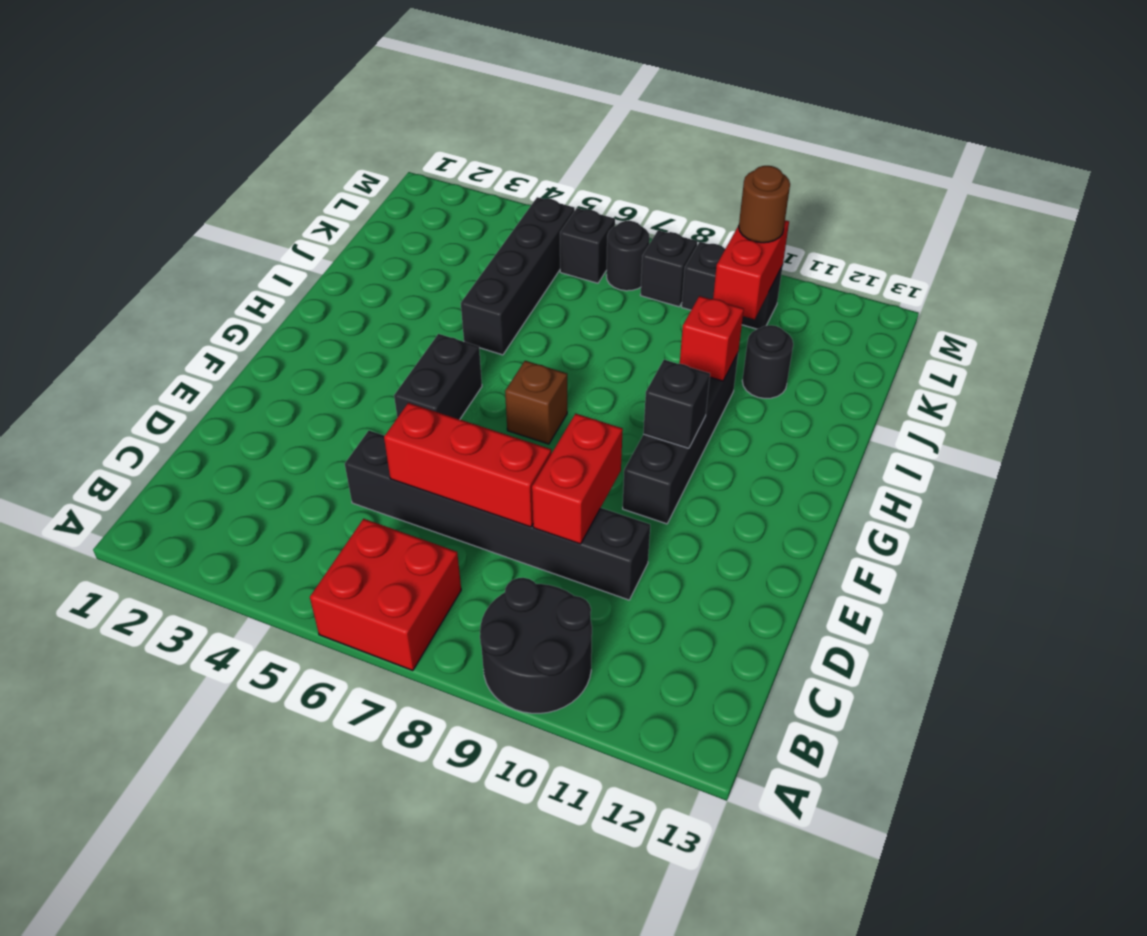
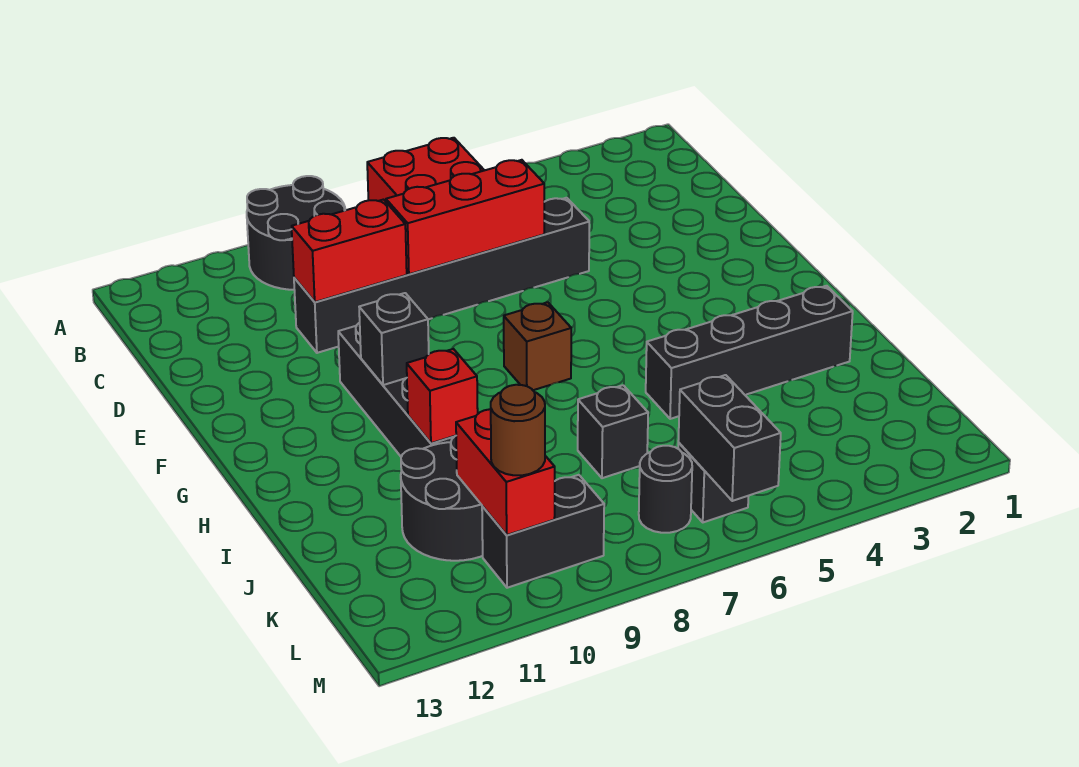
red 1x2 brick [532,414,623,544] -> red 1x2 brick turned to [292,200,407,302]
black 1x2 brick [394,334,482,419] -> black 1x2 brick moved to [678,375,781,501]
black 1x4 brick [461,197,575,355] -> black 1x4 brick turned to [646,286,853,419]
black 1x1 round brick [742,325,793,398] -> black 2x2 round brick [401,436,483,561]
black 1x1 brick [641,230,697,307] -> black 1x1 brick moved to [578,385,648,478]

